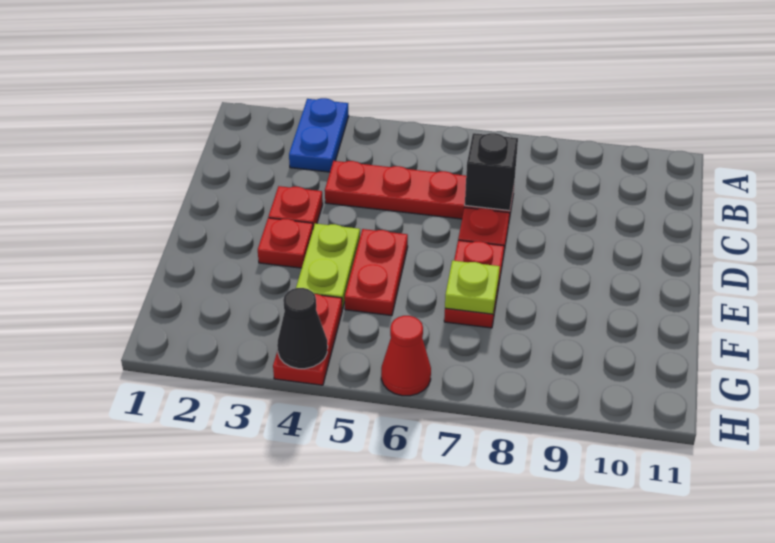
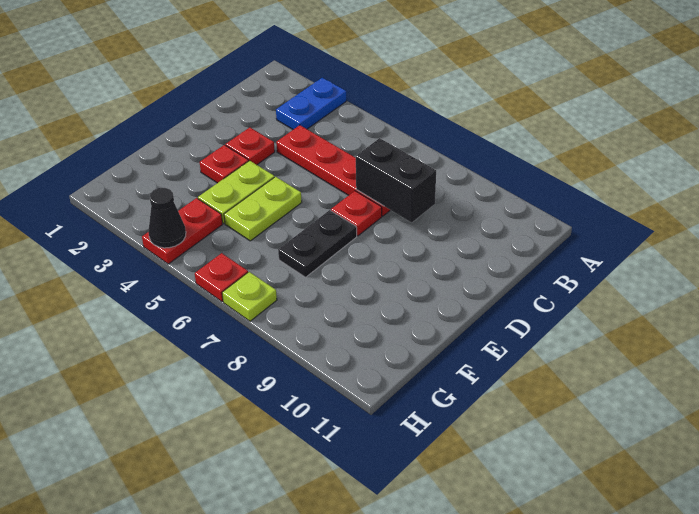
black 1x1 brick [465,133,518,211] -> black 1x2 brick [356,138,436,222]
red 1x2 plate [345,229,408,316] -> lime 1x2 plate [224,177,302,241]
red 1x2 plate [444,240,504,328] -> black 1x2 plate [278,210,357,277]
lime 1x1 plate [445,261,500,314] -> lime 1x1 plate moved to [222,272,277,321]
red 1x1 cone [381,316,431,396] -> red 1x1 plate [195,253,248,302]

